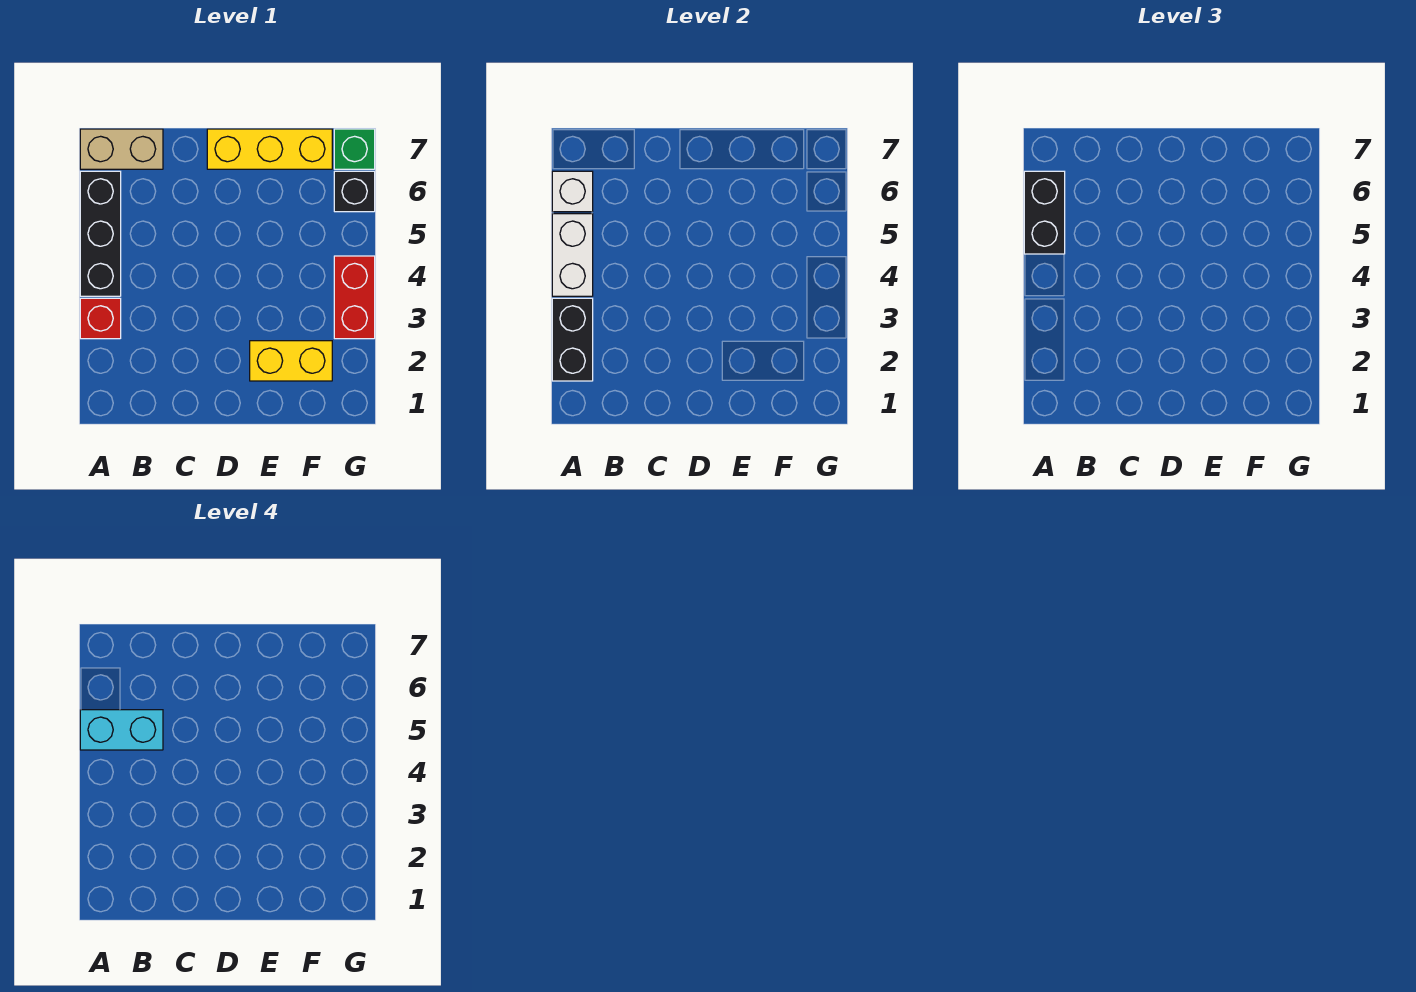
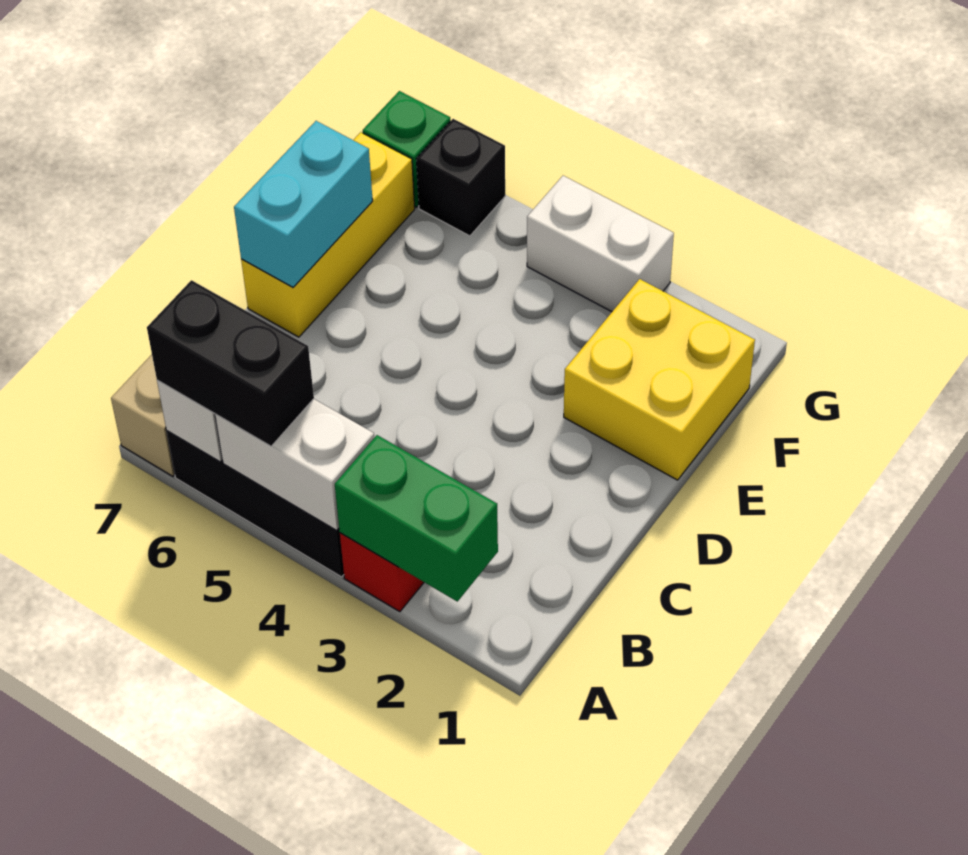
black 1x2 brick [552,298,593,381] -> green 1x2 brick [335,435,498,601]
cyan 1x2 brick [80,710,163,750] -> cyan 1x2 brick moved to [234,121,373,287]
yellow 1x2 brick [250,341,332,381] -> yellow 2x2 brick [564,279,755,480]
red 1x2 brick [334,256,375,339] -> white 1x2 brick [527,176,674,312]

